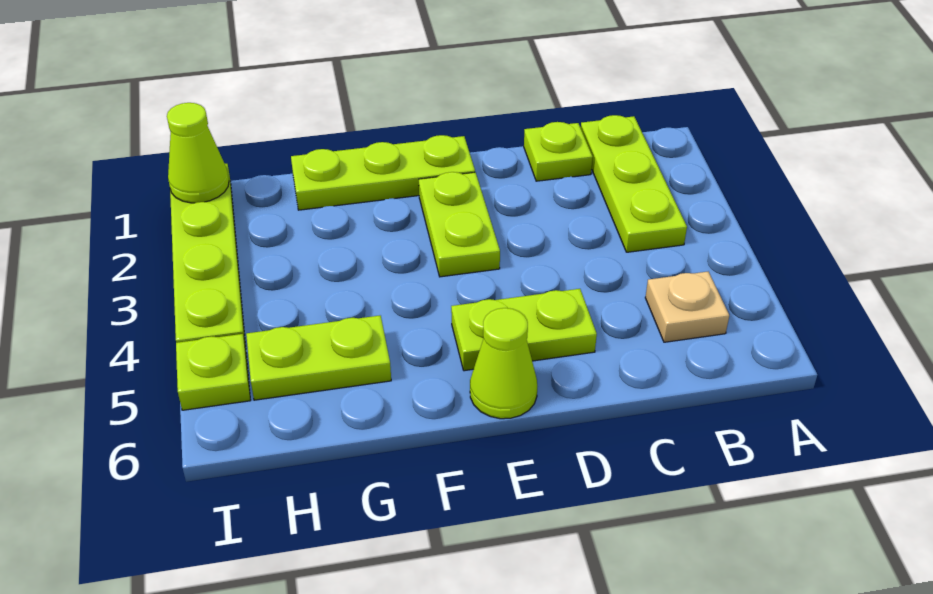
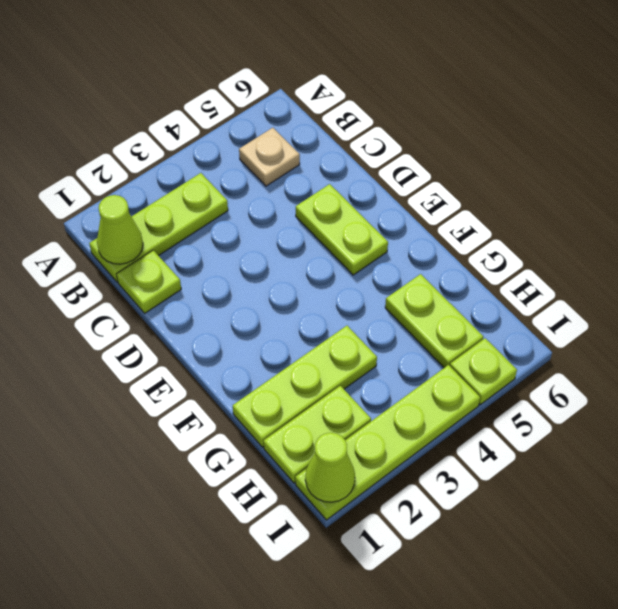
lime 1x3 plate [291,135,475,210] -> lime 1x3 plate turned to [233,326,377,447]
lime 1x2 plate [419,172,500,277] -> lime 1x2 plate moved to [264,386,371,483]
lime 1x1 cone [470,308,537,419] -> lime 1x1 cone moved to [97,195,143,264]

